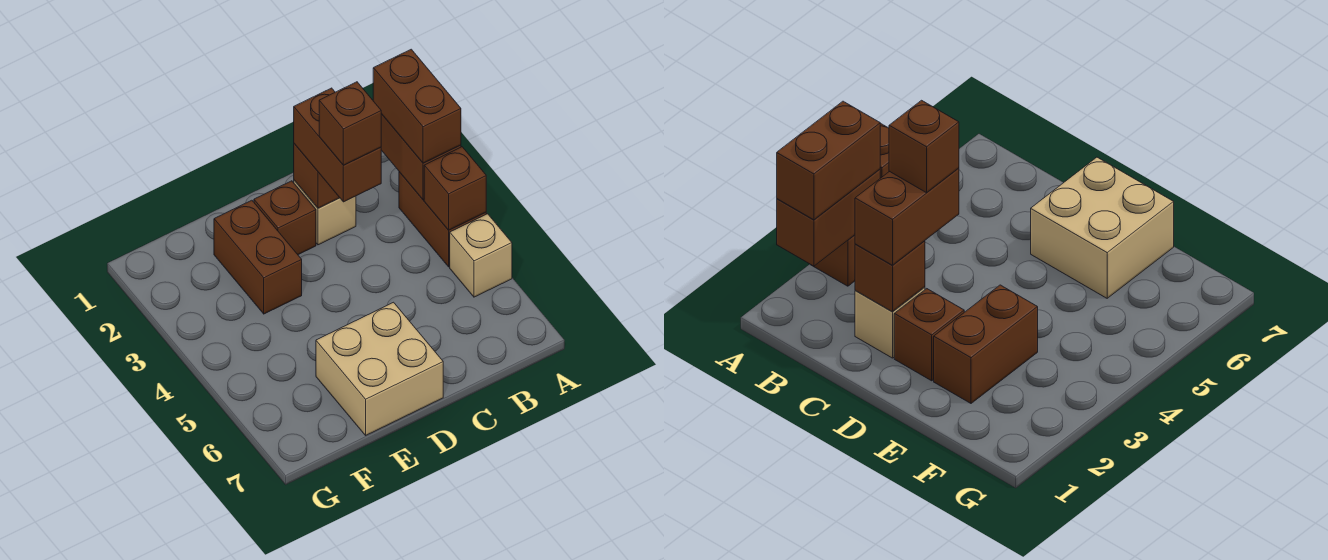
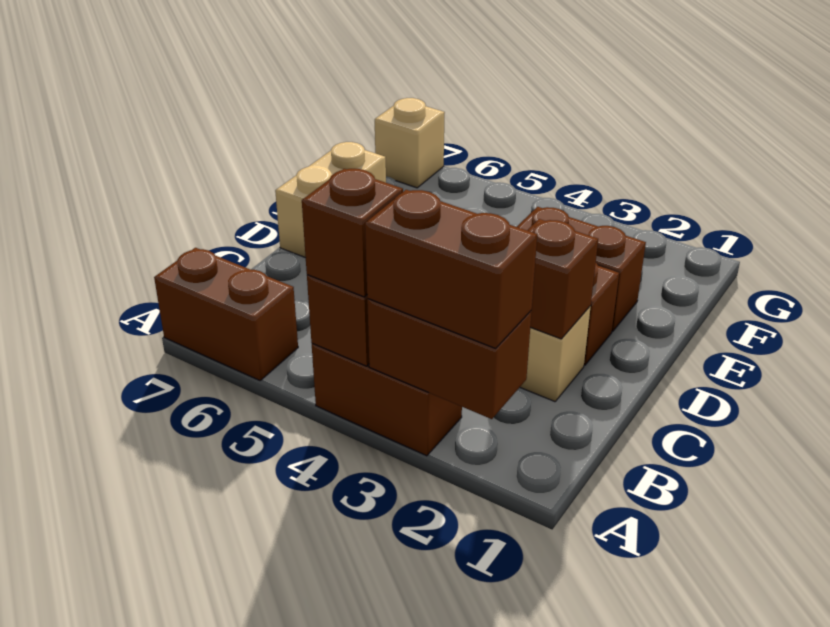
tan 1x1 brick [450,214,512,297] -> tan 1x1 brick moved to [375,98,445,188]
brown 1x2 brick [294,88,381,202] -> brown 1x2 brick moved to [154,248,298,380]
brown 1x1 brick [319,82,381,165] -> brown 1x1 brick moved to [302,169,403,297]
tan 2x2 brick [316,302,443,435] -> tan 1x2 brick [275,142,386,258]

